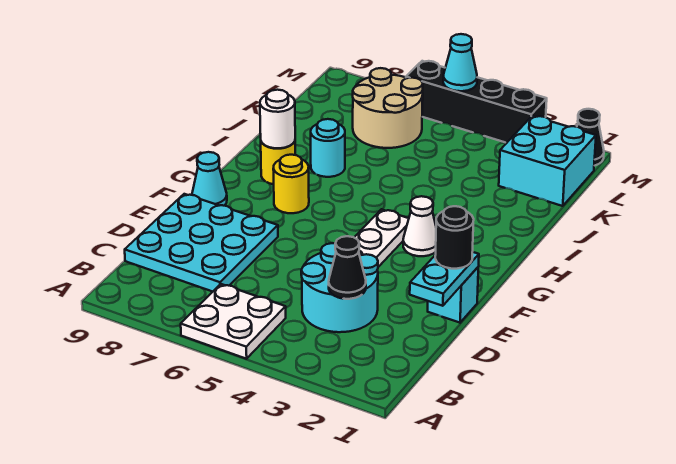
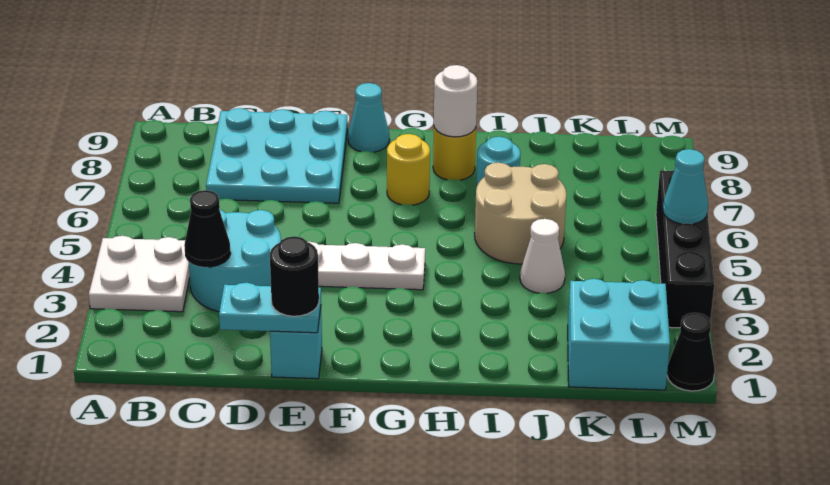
white 2x2 plate [181,284,286,359] -> white 2x2 plate moved to [89,236,190,312]
white 1x1 cone [403,196,436,256] -> white 1x1 cone moved to [520,219,565,293]
tan 2x2 round brick [353,68,423,148] -> tan 2x2 round brick moved to [475,163,566,264]

